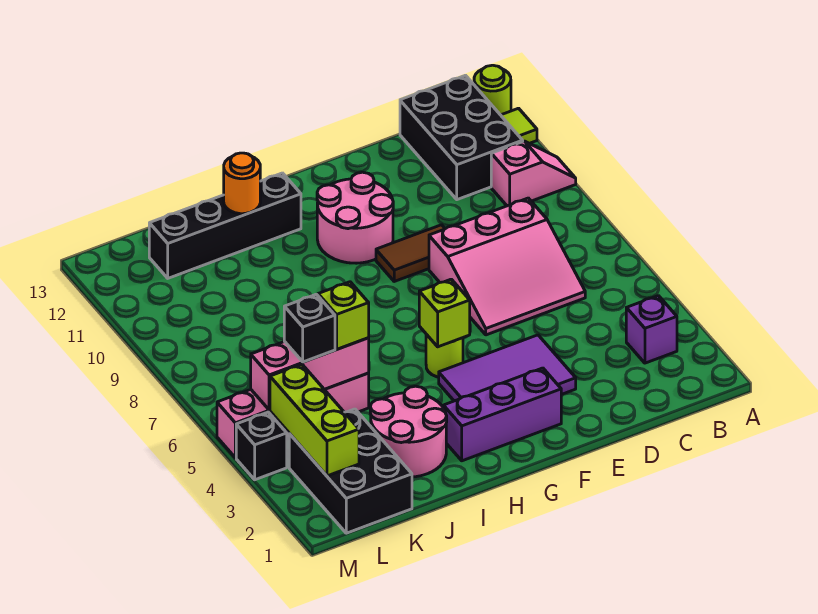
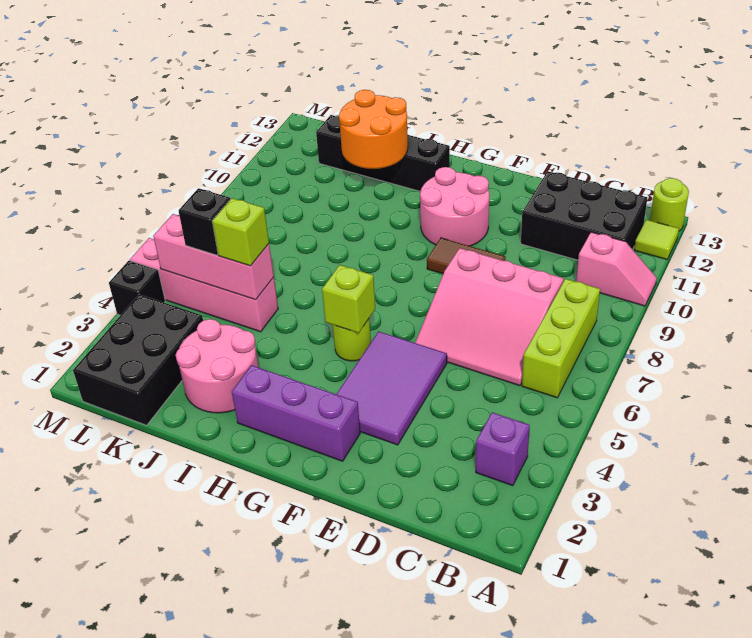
black 2x3 brick [400,75,523,200] -> black 2x3 brick turned to [521,171,647,260]
purple 2x3 tile [439,335,576,401] -> purple 2x3 tile turned to [336,331,447,445]
orange 1x1 round brick [224,153,260,214] -> orange 2x2 round brick [339,90,408,169]
lime 1x3 brick [270,364,359,476] -> lime 1x3 brick moved to [522,279,600,398]

